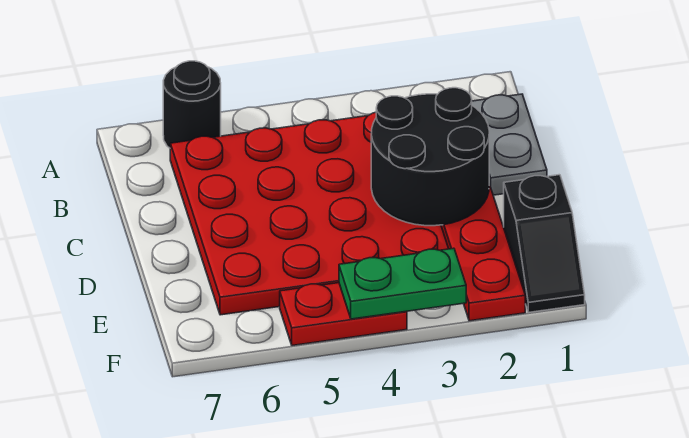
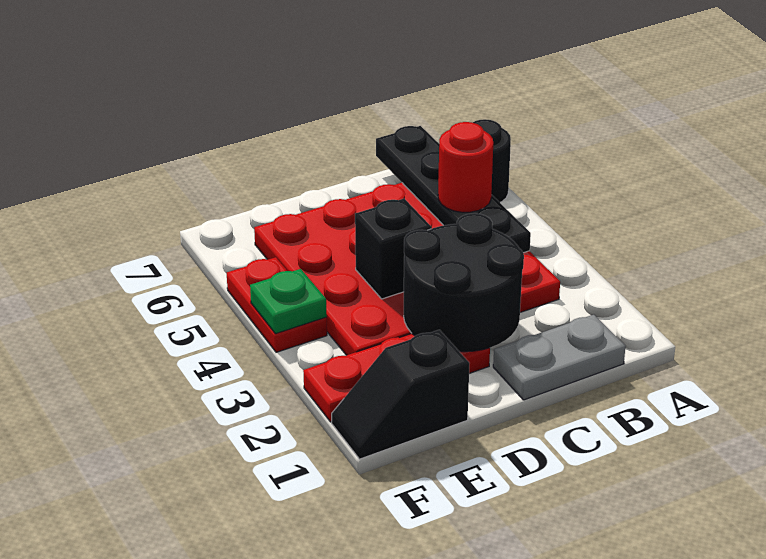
none -> black 1x4 plate [376,126,531,253]
none -> red 1x1 round brick [438,122,493,212]
none -> black 1x1 brick [355,199,431,299]
green 1x2 plate [339,248,466,319] -> green 1x1 plate [250,269,327,334]

